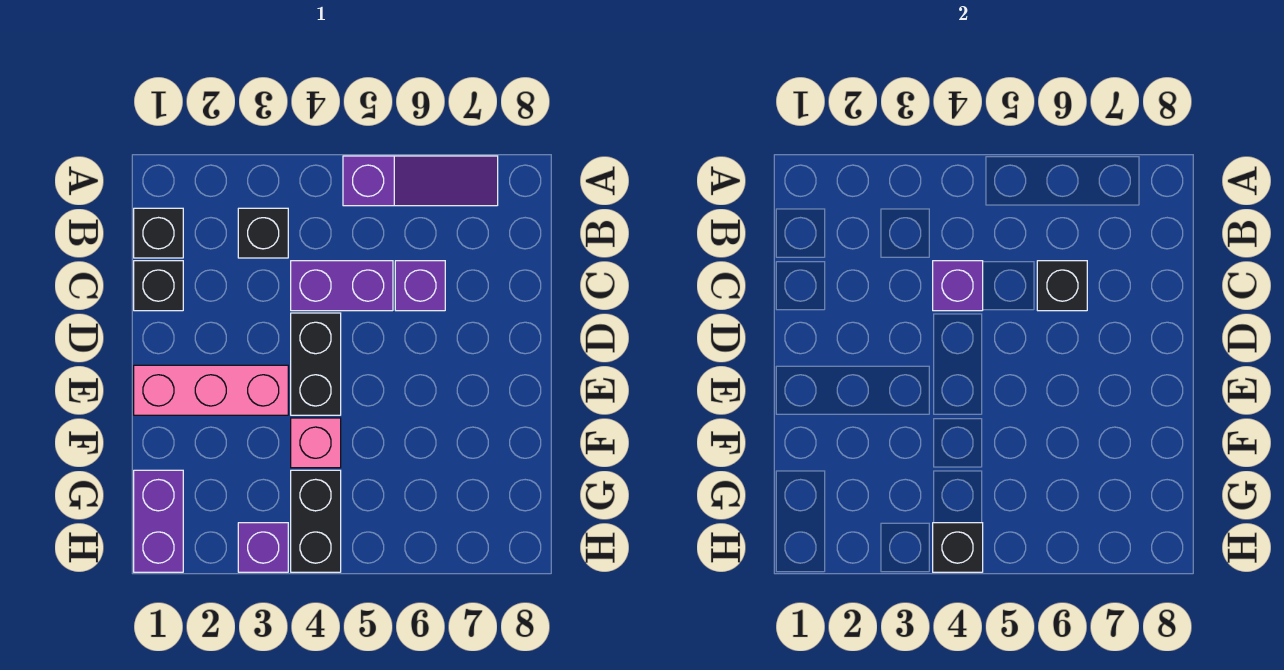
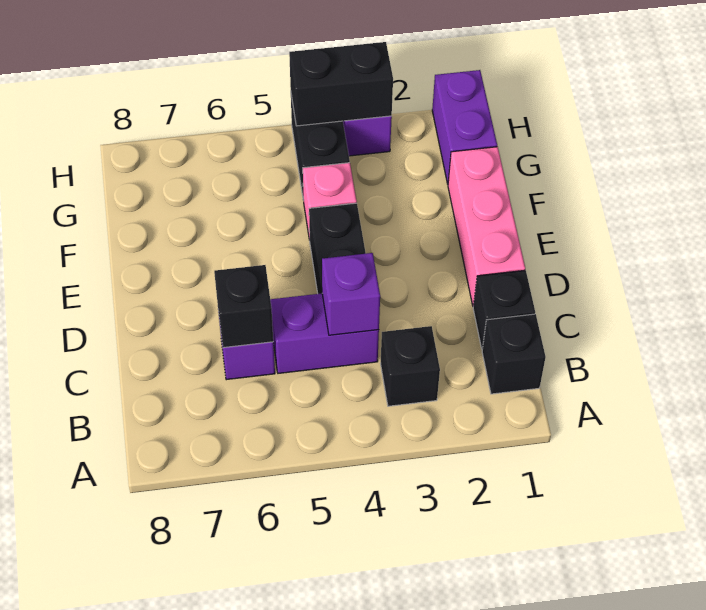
purple 1x3 slope [343,156,498,206] -> none
pink 1x3 brick [134,365,288,415] -> pink 1x3 brick turned to [448,147,525,306]
black 1x1 brick [933,523,983,572] -> black 1x2 brick [289,42,393,126]

